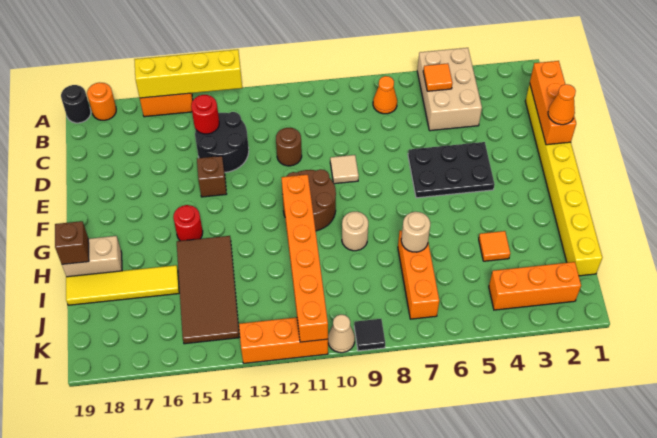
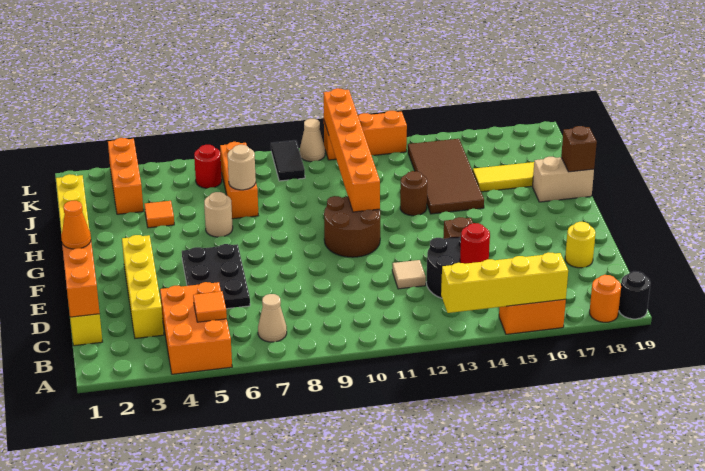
tan 2x3 brick [417,48,482,131] -> orange 2x3 brick [160,282,232,374]
orange 1x1 cone [373,76,397,114] -> tan 1x1 cone [258,294,287,342]
none -> yellow 1x4 brick [122,235,164,339]
brown 1x1 round brick [276,128,302,166] -> brown 1x1 round brick moved to [400,171,427,216]
none -> yellow 1x1 round brick [565,222,595,268]
black 2x3 plate [408,142,495,198] -> black 2x3 plate turned to [182,244,250,309]
tan 1x1 tile [330,155,359,184] -> tan 1x1 tile moved to [392,260,426,289]
red 1x1 round brick [173,205,203,241] -> red 1x1 round brick moved to [194,145,222,188]
tan 1x1 round brick [342,212,368,251] -> tan 1x1 round brick moved to [204,192,233,237]
orange 1x3 brick [489,262,581,310] -> orange 1x3 brick turned to [108,138,143,214]
black 1x1 tile [354,319,385,351] -> black 1x2 tile [271,140,305,181]

